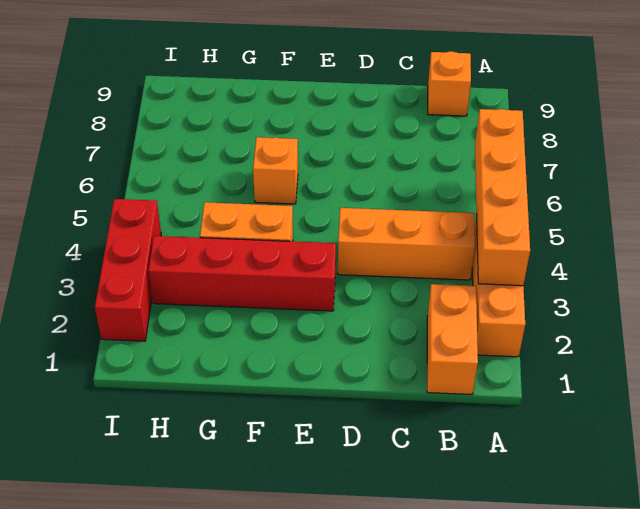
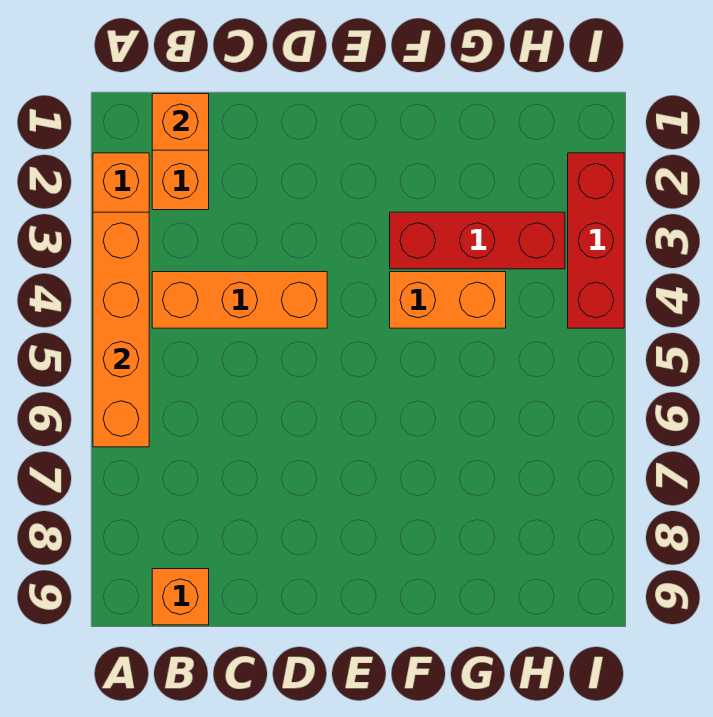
red 1x4 brick [148,236,336,311] -> red 1x3 brick [390,212,565,269]
orange 1x1 brick [253,137,298,204] -> orange 1x1 brick moved to [152,94,209,150]

